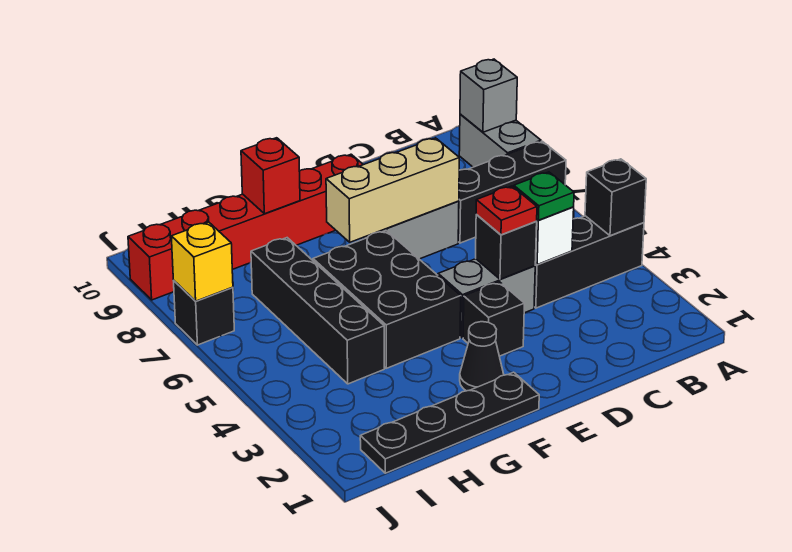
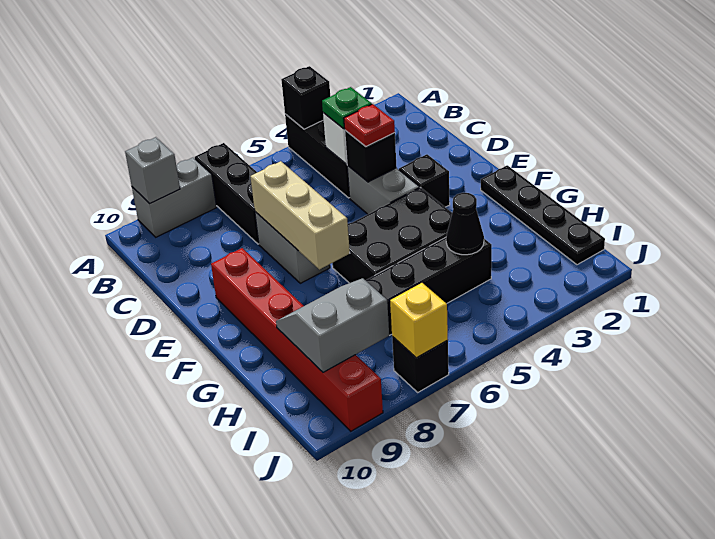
black 1x1 cone [460,322,504,391] -> black 1x1 cone moved to [446,193,484,255]
red 1x1 brick [241,138,300,214] -> none
none -> grey 2x2 slope [276,278,389,372]

